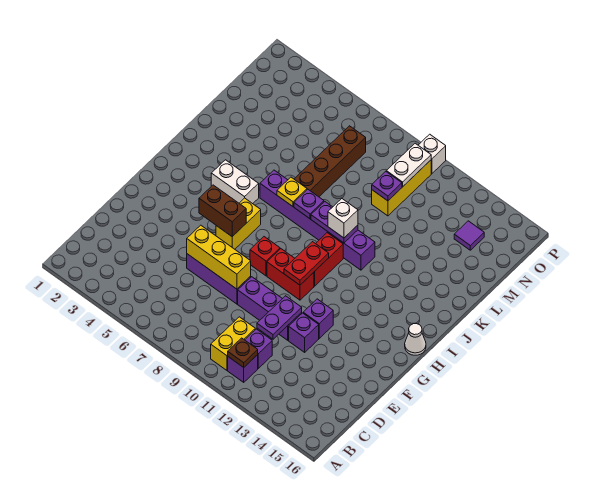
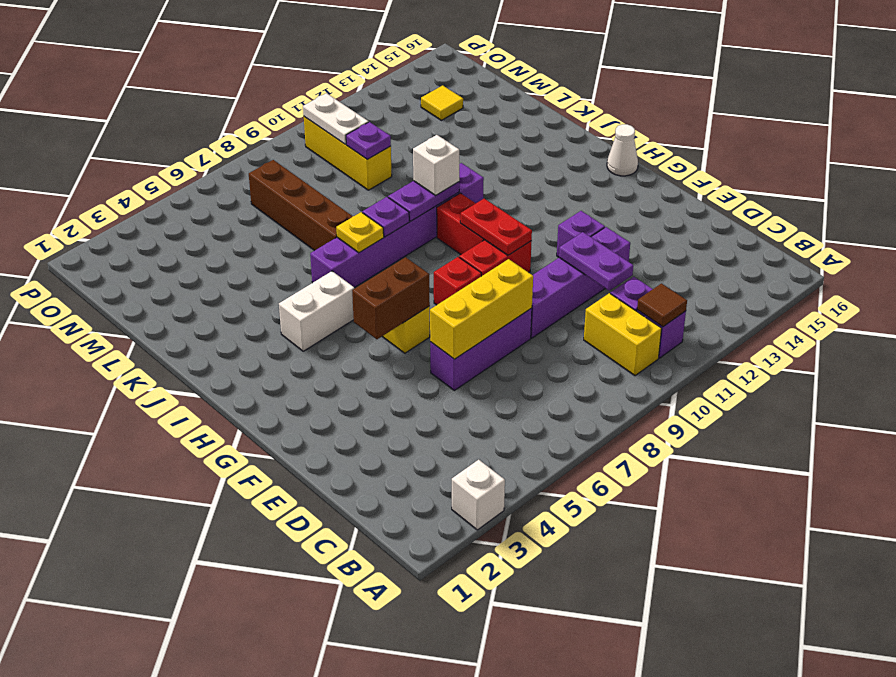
brown 1x1 plate [228,338,258,367] -> brown 1x1 tile [637,283,687,327]
purple 1x1 tile [454,221,484,250] -> yellow 1x1 tile [421,85,463,120]
white 1x1 brick [418,134,446,174] -> white 1x1 brick moved to [452,460,505,530]

